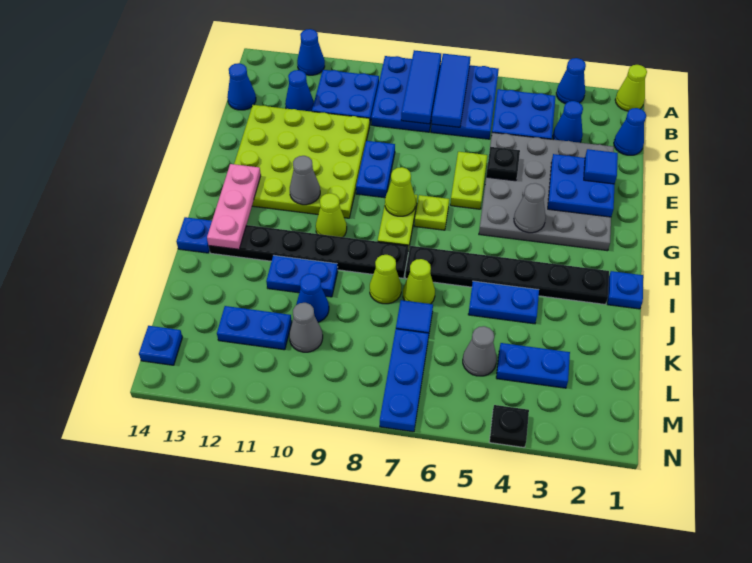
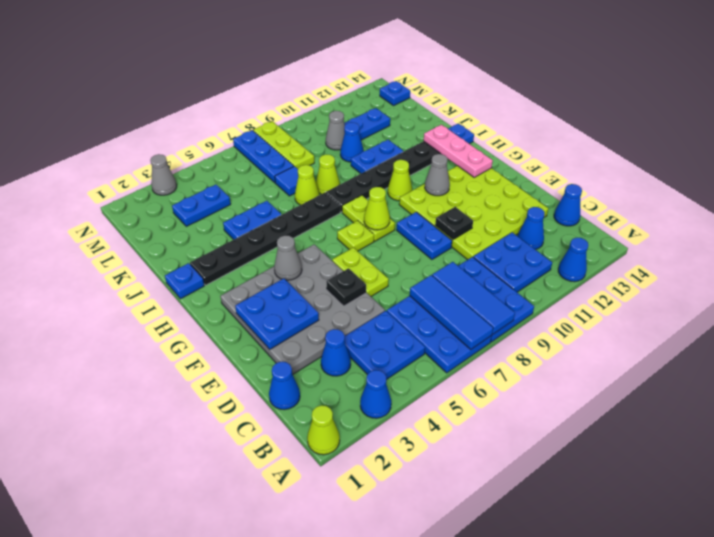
blue 1x1 tile [584,149,618,184] -> none
grey 1x1 cone [463,326,497,376] -> grey 1x1 cone moved to [150,154,177,195]
none -> lime 1x3 plate [253,121,314,169]
black 1x1 plate [490,405,529,447] -> black 1x1 plate moved to [435,207,473,239]

